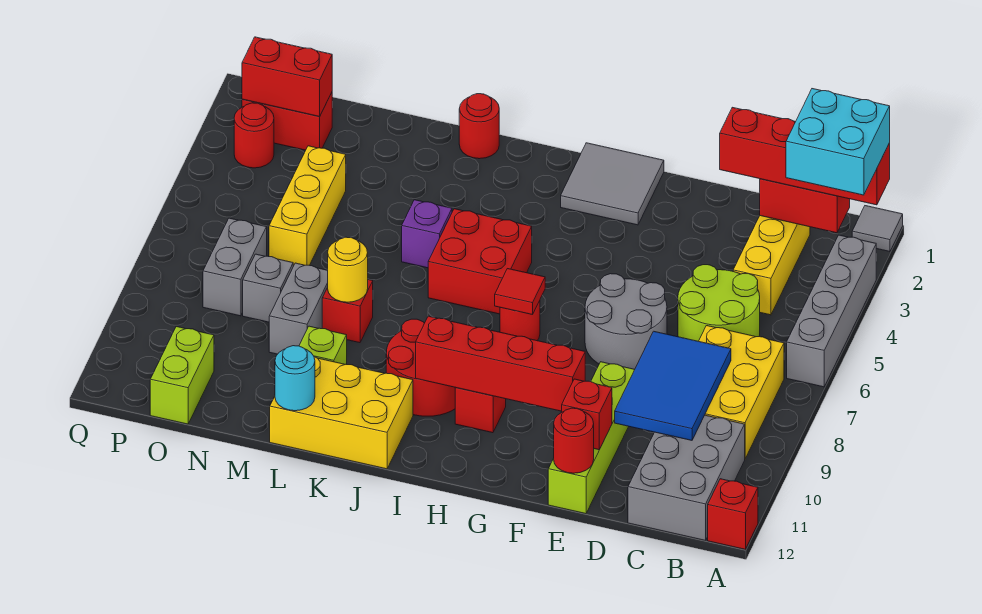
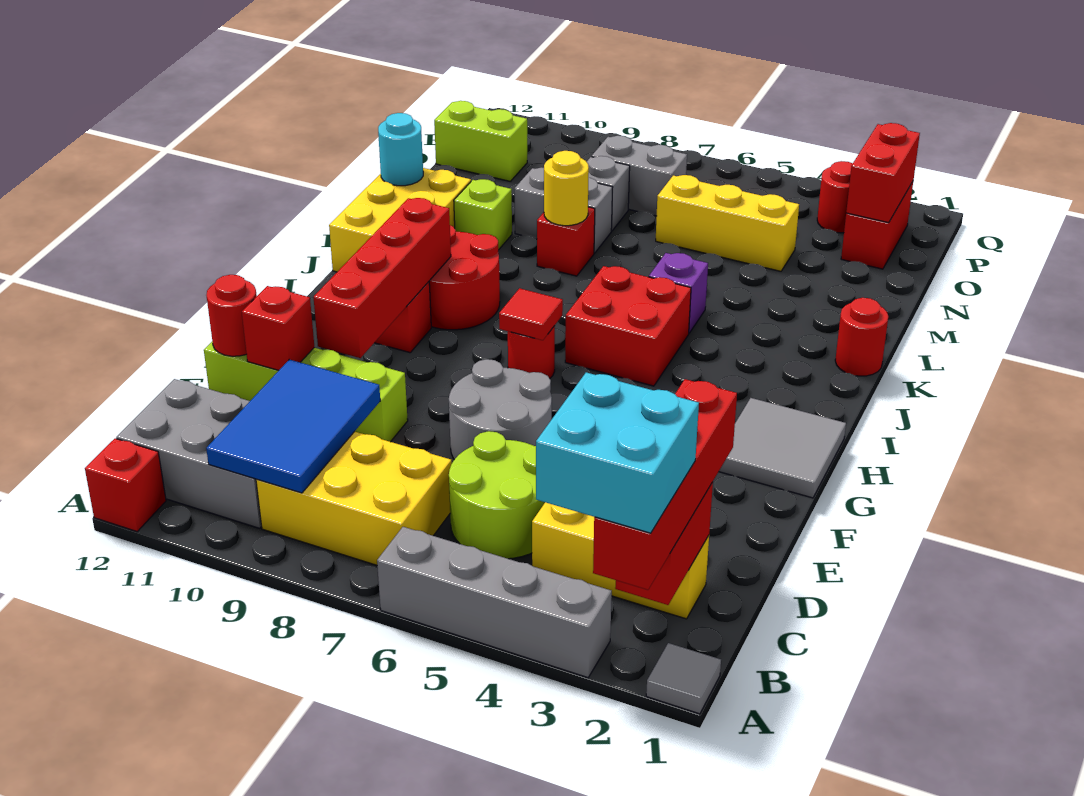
blue 2x3 tile [615,331,731,440] -> blue 2x3 tile turned to [206,359,380,493]

